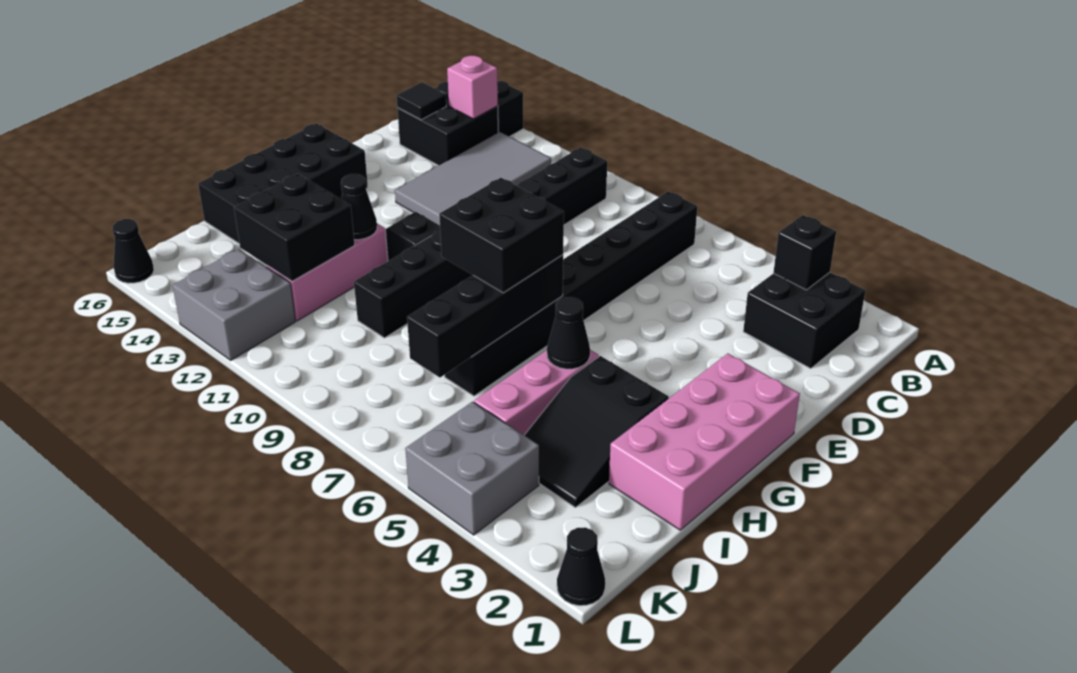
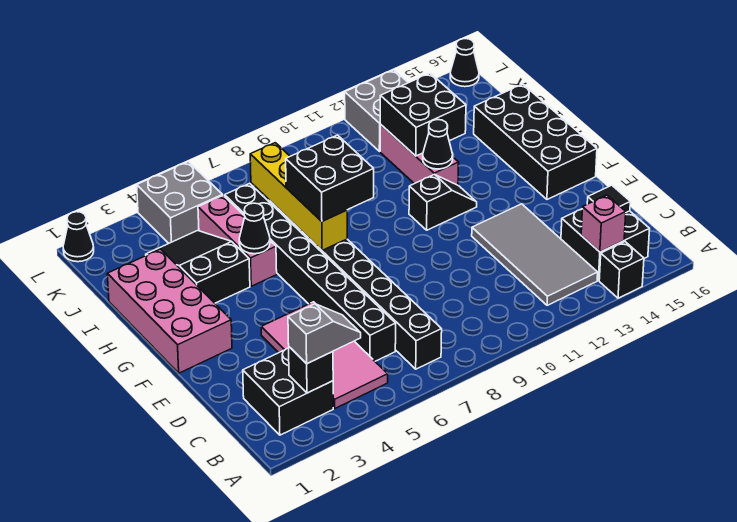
none -> grey 1x2 slope [288,304,361,364]
none -> pink 2x4 tile [261,302,388,408]
black 1x8 brick [354,147,607,338] -> black 1x8 brick moved to [225,183,396,361]
black 1x4 brick [407,255,563,378] -> yellow 1x4 brick [250,143,347,250]

